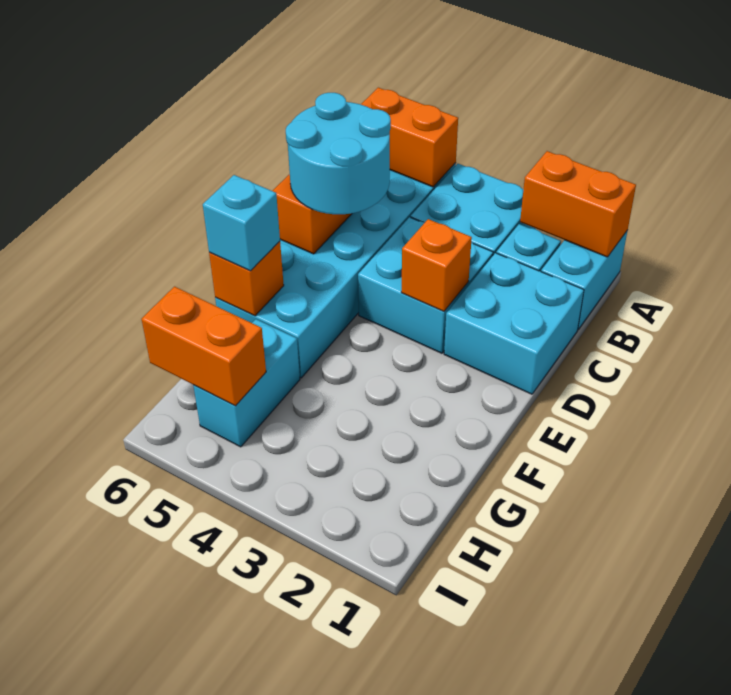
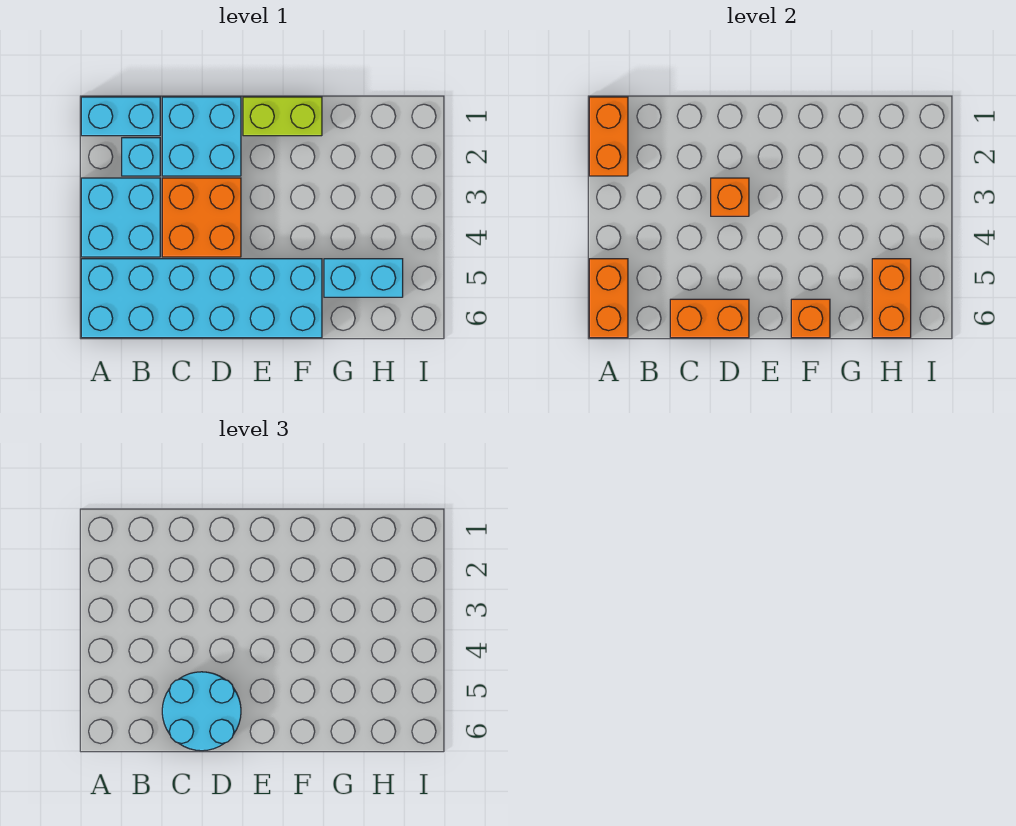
cyan 2x2 brick [358,217,493,353] -> orange 2x2 brick [162,178,241,257]
none -> lime 1x2 brick [243,97,322,136]
cyan 1x1 brick [203,175,280,271] -> none

